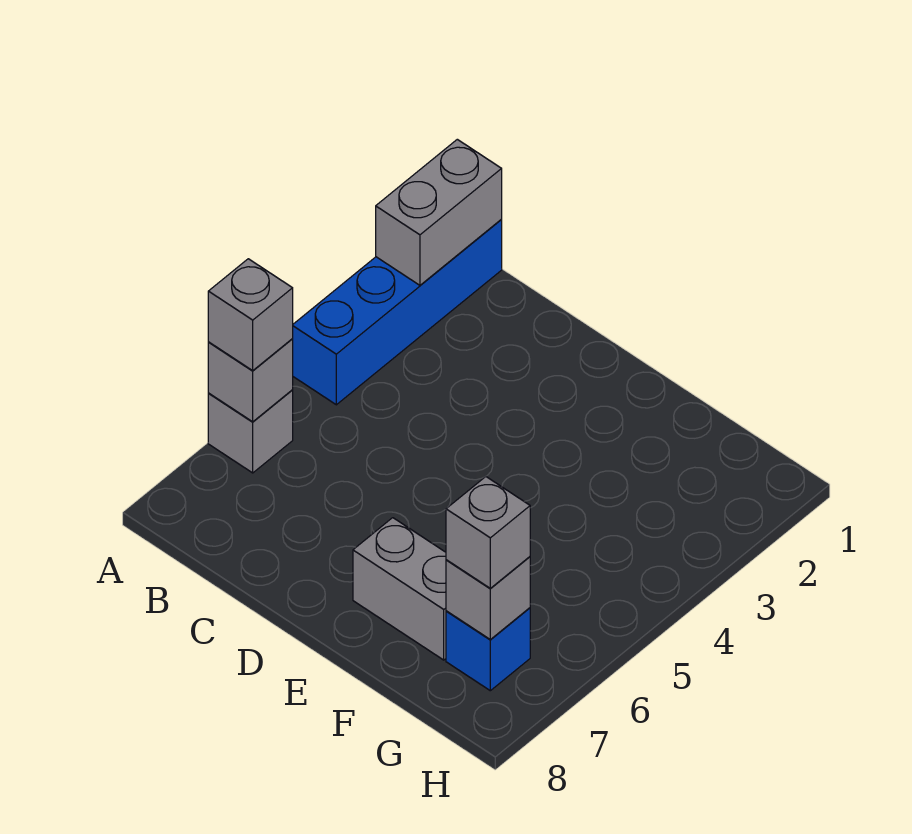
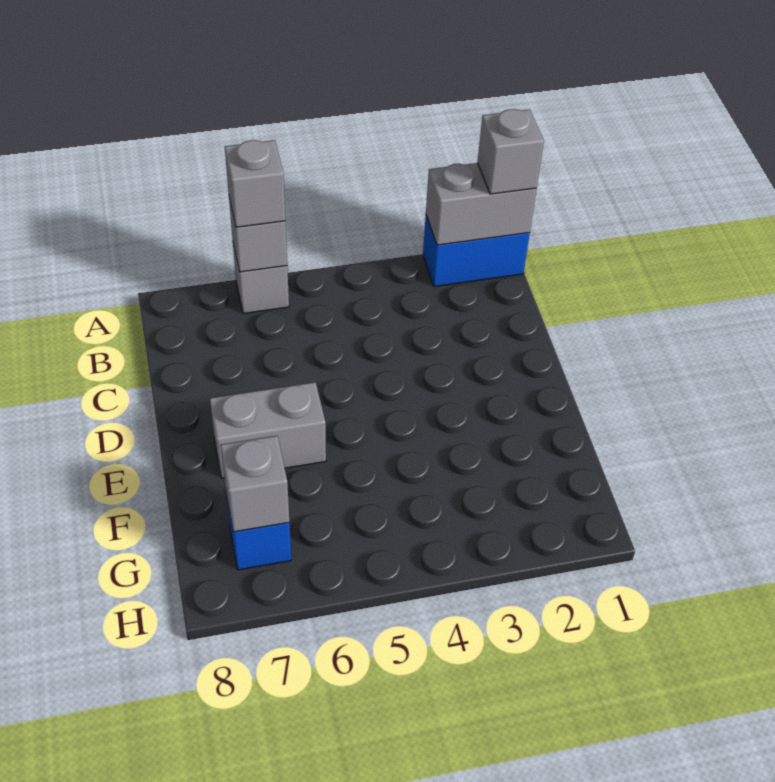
blue 1x4 brick [292,220,502,405] -> blue 1x2 brick [423,216,530,287]
grey 1x2 brick [353,518,446,660] -> grey 1x2 brick turned to [210,382,326,478]
grey 1x1 brick [446,477,530,588] -> grey 1x1 brick moved to [477,109,544,194]

